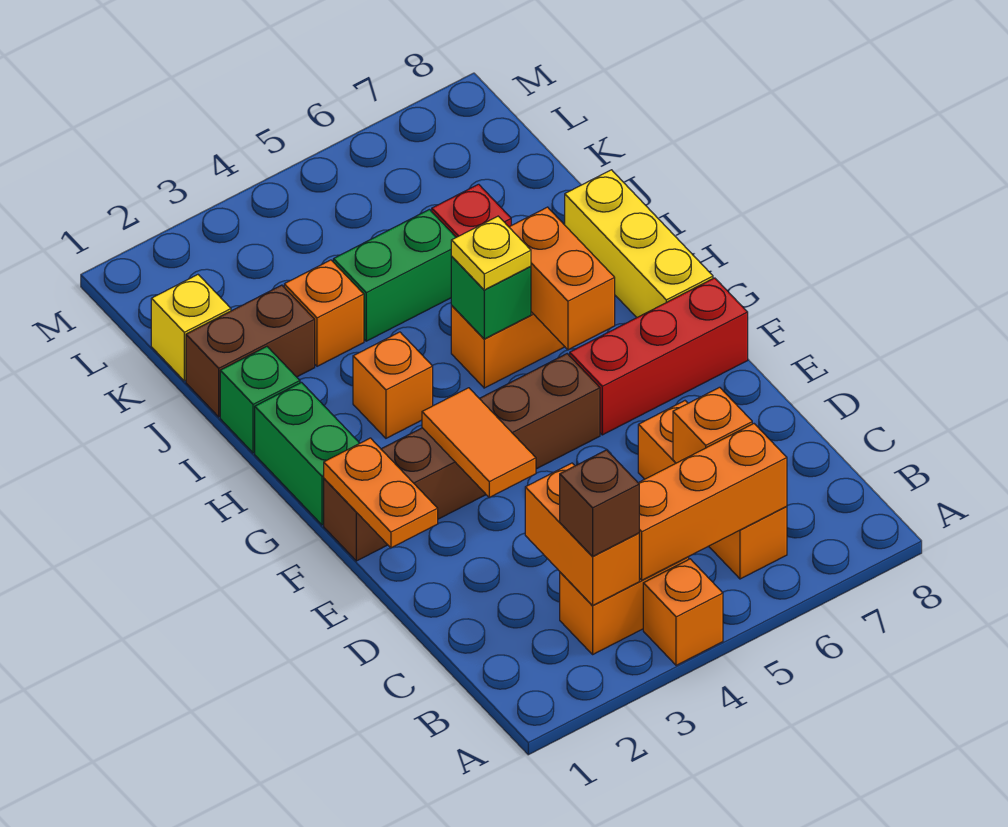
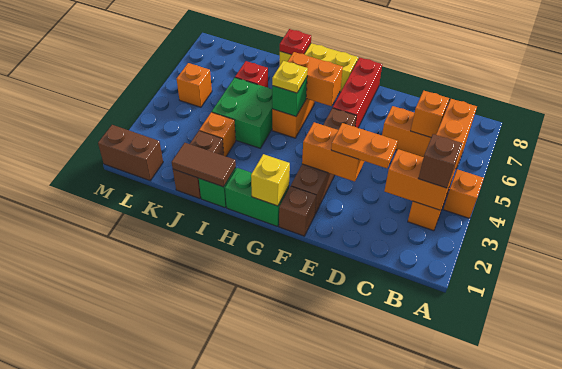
orange 1x2 plate [324,438,438,548] -> orange 1x2 plate moved to [331,123,398,168]
orange 1x2 tile [422,388,536,497] -> orange 1x2 brick [302,122,364,182]
orange 1x1 brick [353,332,433,438] -> orange 1x1 brick moved to [177,63,212,107]
none -> brown 1x2 tile [172,143,236,187]
none -> red 1x1 plate [280,29,311,55]
green 1x2 brick [333,209,456,341] -> green 2x2 brick [212,78,272,148]
yellow 1x1 brick [151,275,231,381] -> yellow 1x1 brick moved to [251,154,290,206]
none -> brown 1x2 brick [98,125,163,181]

